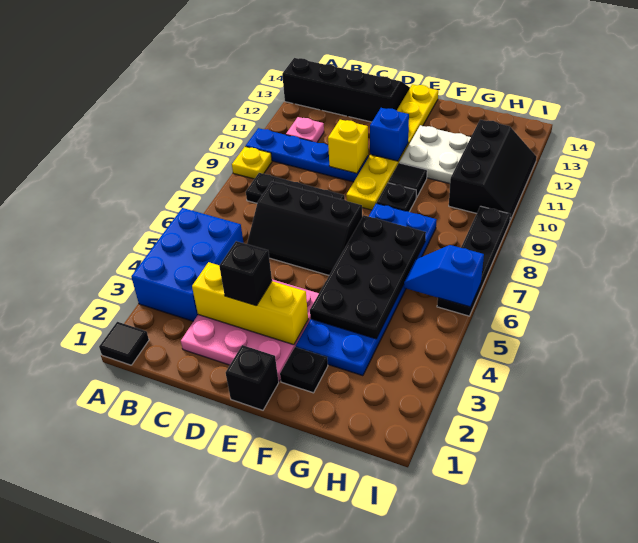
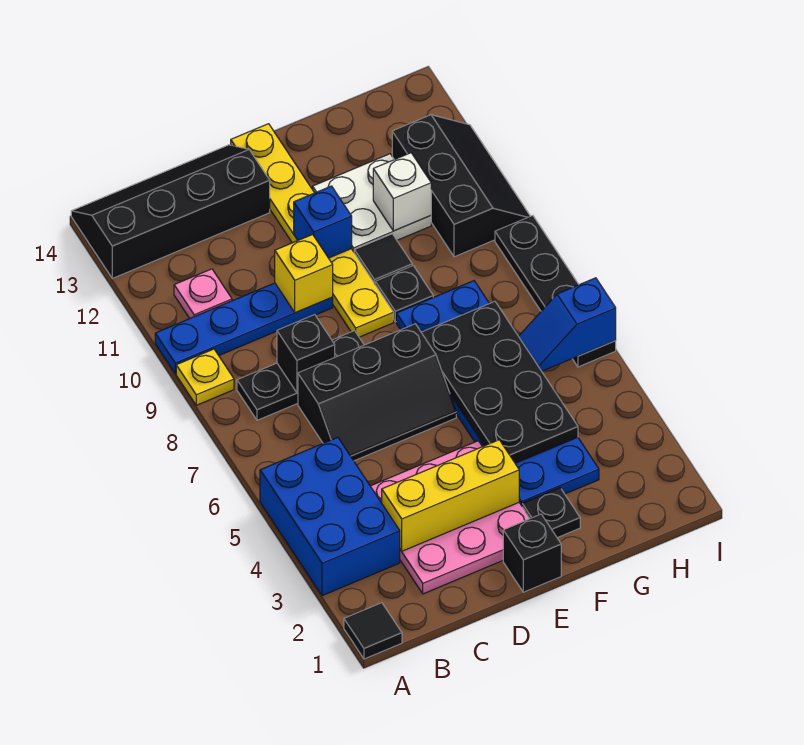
black 1x1 brick [219,241,272,306] -> black 1x1 brick moved to [277,315,335,393]
none -> white 1x1 brick [373,153,431,231]

